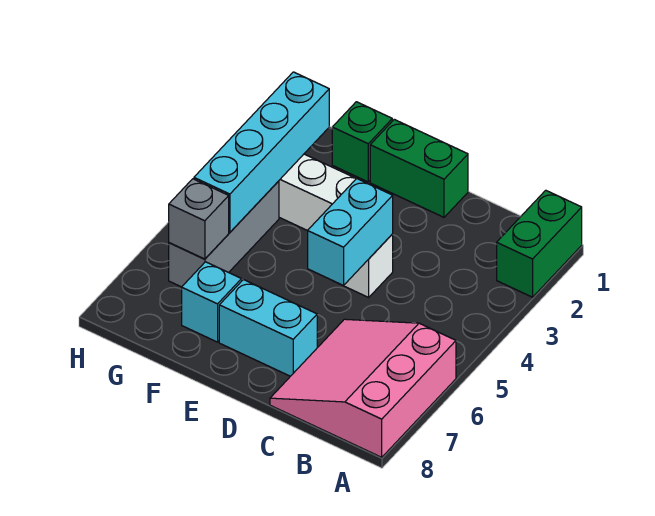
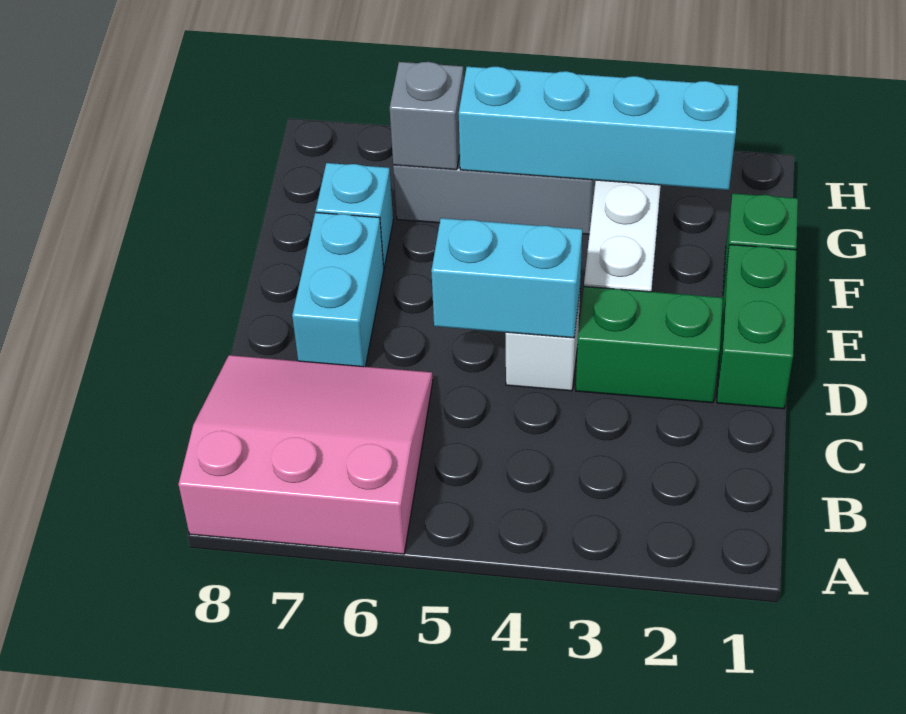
green 1x2 brick [497,190,582,297] -> green 1x2 brick moved to [576,286,723,403]

